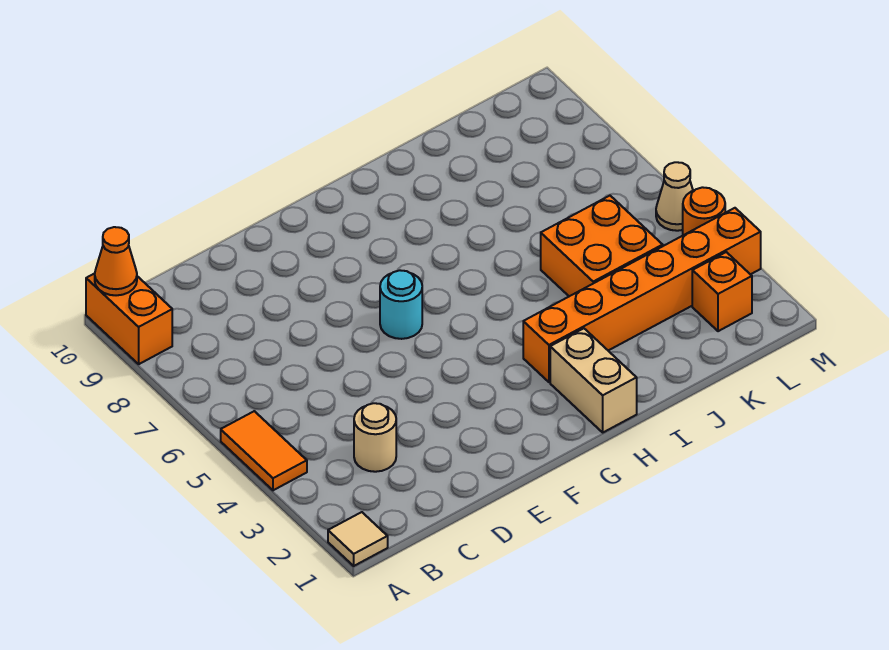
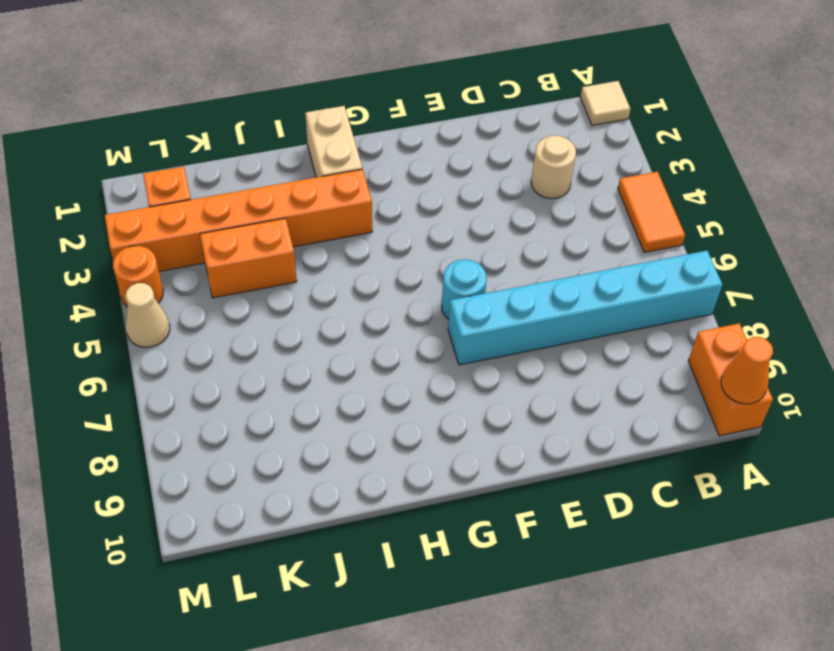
none -> cyan 1x6 brick [448,251,722,365]
orange 2x2 brick [541,196,663,296] -> orange 1x2 brick [200,218,297,298]

